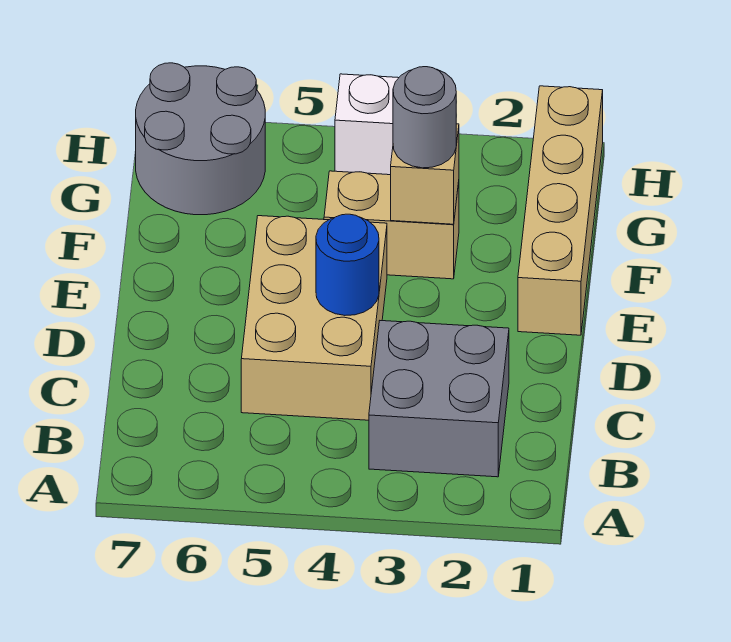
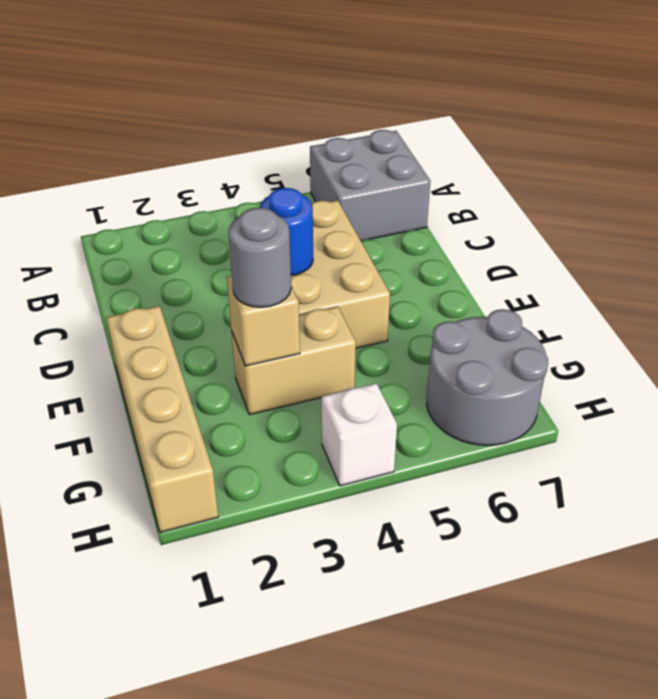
grey 2x2 brick [369,321,509,477] -> grey 2x2 brick moved to [310,130,430,241]

